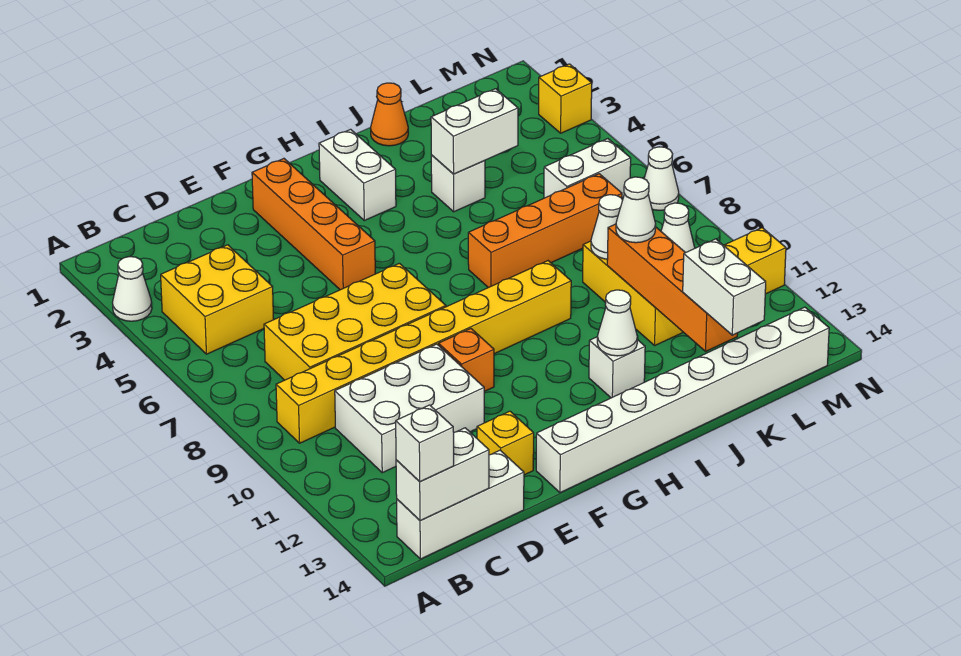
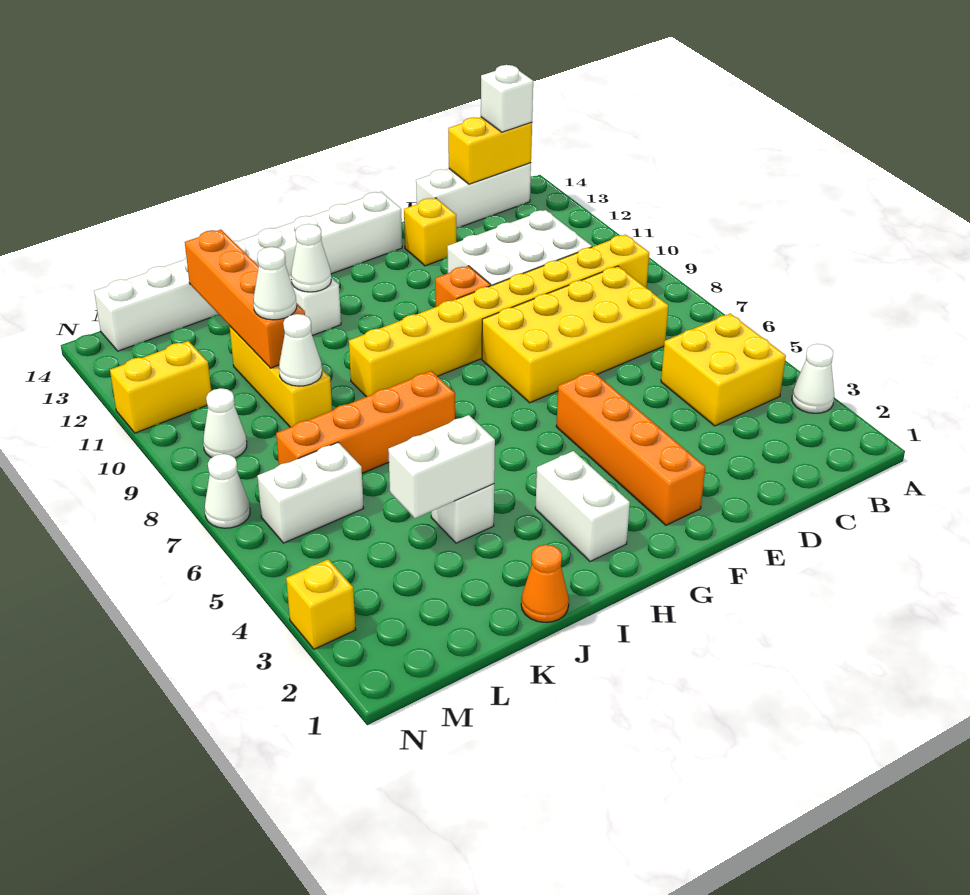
white 1x2 brick [396,428,489,521] -> yellow 1x2 brick [448,117,532,184]
white 1x2 brick [683,239,766,335] -> none

